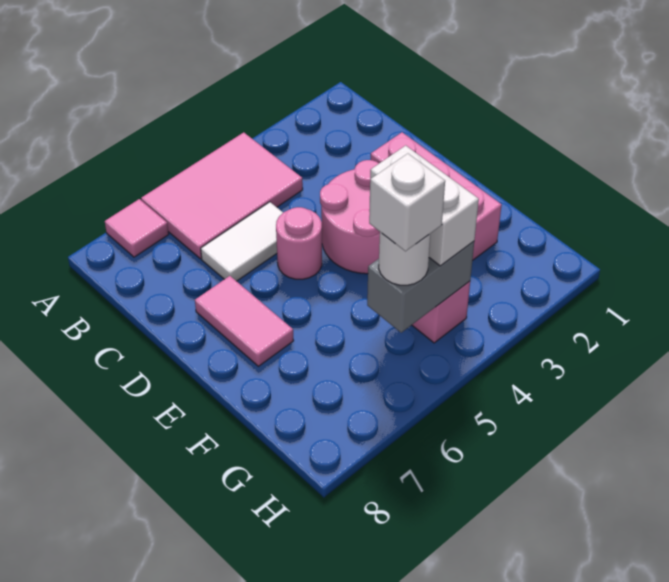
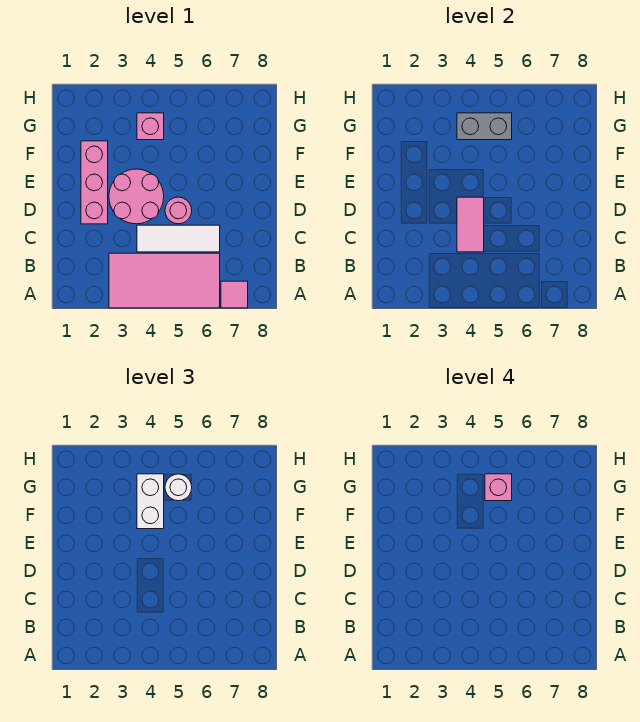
pink 2x3 tile [141,132,303,259] -> pink 2x4 tile [109,253,220,308]
white 1x2 tile [201,202,283,281] -> white 1x3 tile [137,225,220,252]
pink 1x2 tile [195,276,294,366] -> pink 1x2 tile moved to [457,197,484,252]
white 1x1 brick [369,154,445,251] -> pink 1x1 brick [485,474,512,501]

